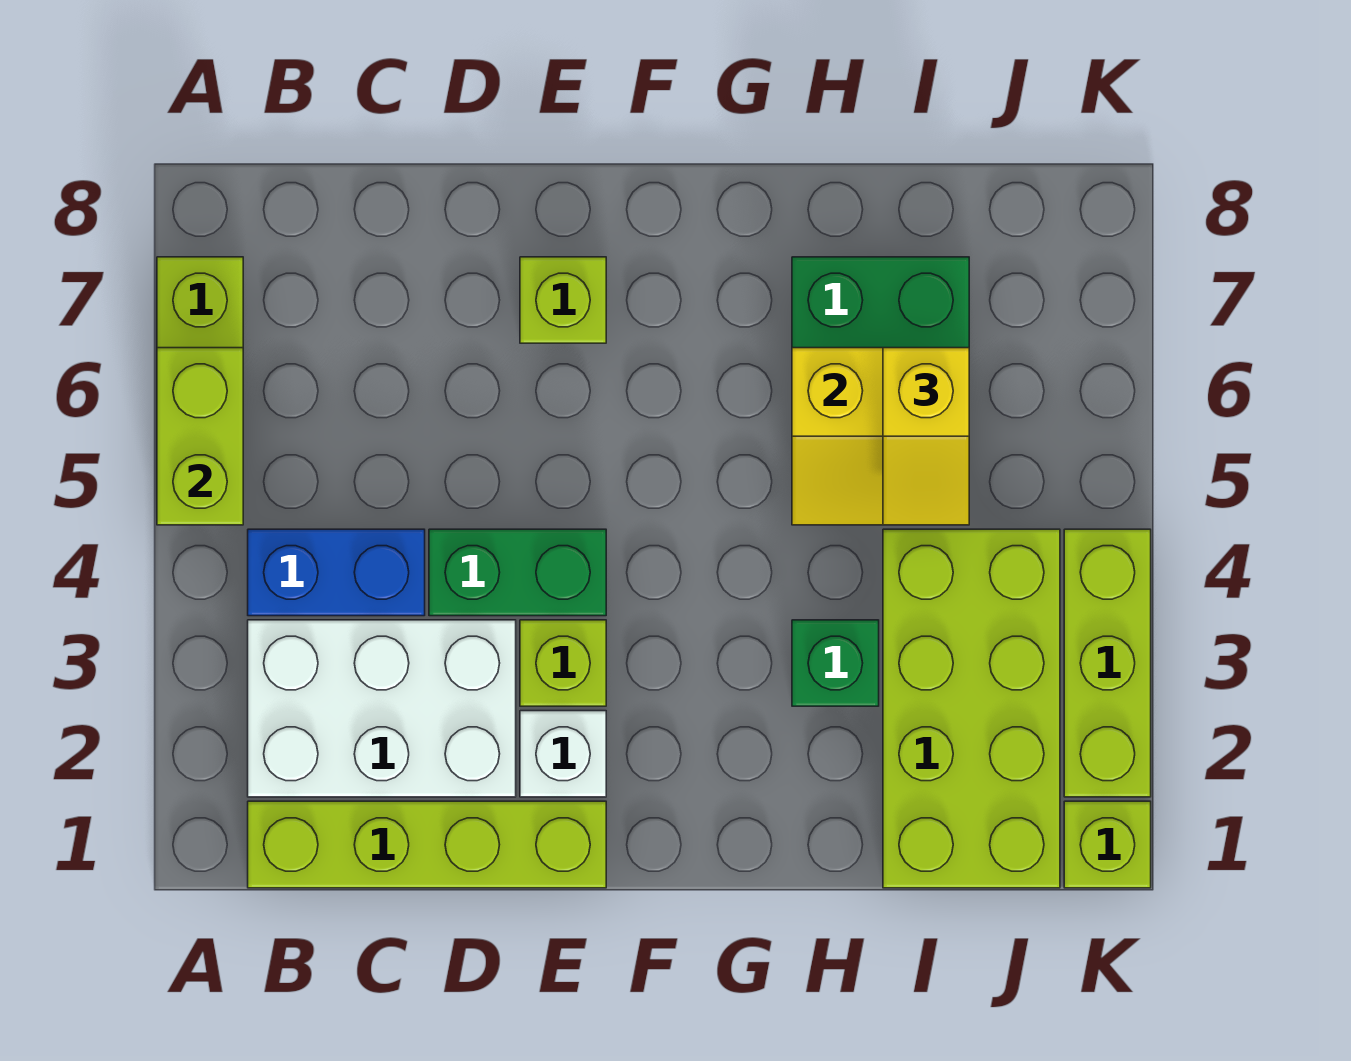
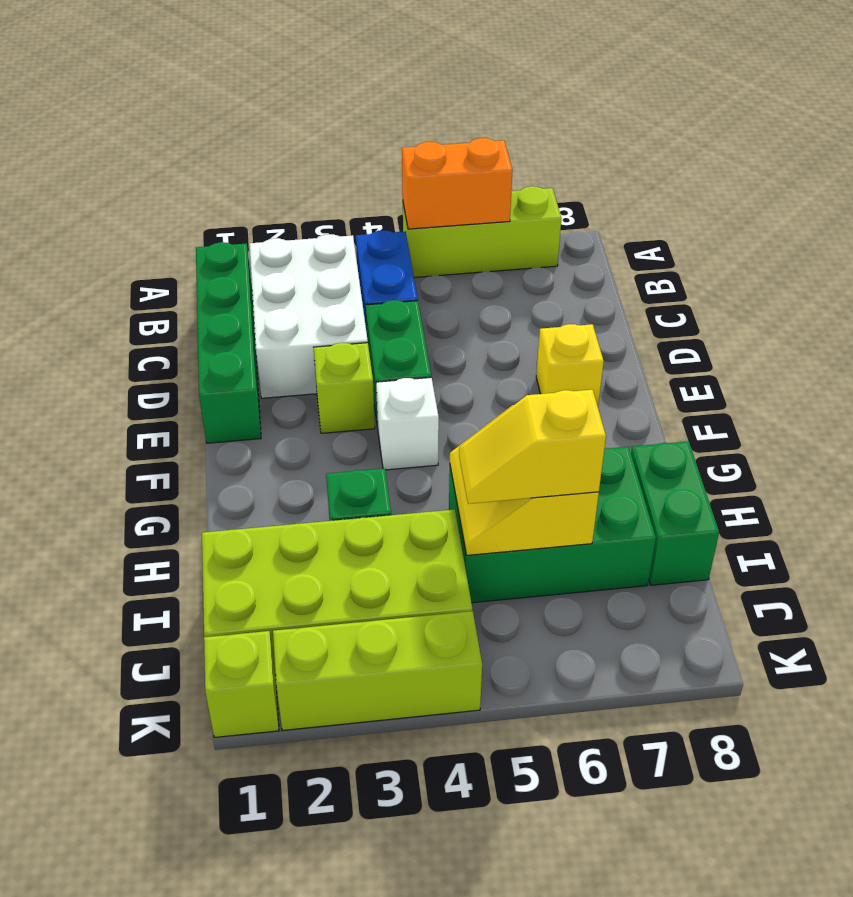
lime 1x2 brick [157,348,243,525] -> orange 1x2 brick [402,138,512,229]
lime 1x4 brick [248,801,606,888] -> green 1x4 brick [196,242,261,443]
white 1x1 brick [520,711,606,797] -> white 1x1 brick moved to [376,377,439,470]
lime 1x1 brick [520,257,606,343] -> yellow 1x1 brick [536,324,604,406]
none -> green 1x2 brick [631,441,719,585]

